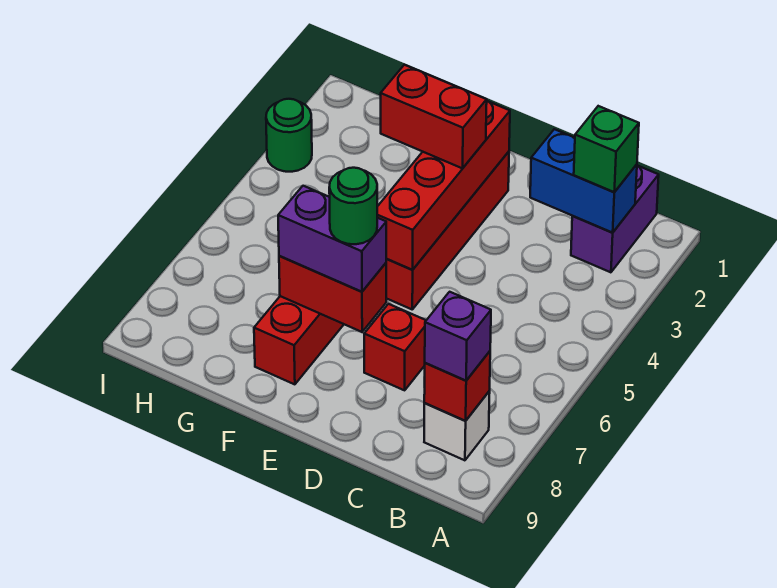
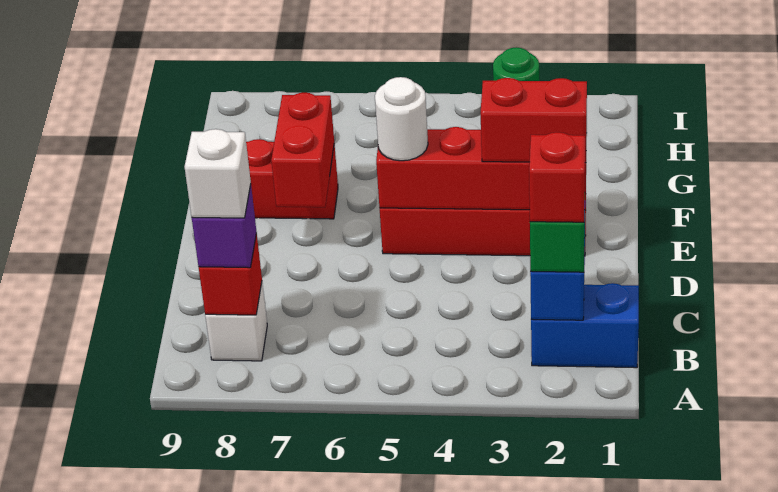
purple 1x2 brick [571,166,659,272] -> blue 1x2 brick [531,283,639,368]
none -> white 1x1 brick [185,129,251,218]
red 1x1 brick [364,304,426,390] -> red 1x1 brick moved to [529,132,585,222]
red 1x2 brick [381,65,487,168] -> red 1x2 brick turned to [481,78,587,163]
none -> white 1x1 round brick [375,77,428,161]
purple 1x2 brick [278,186,386,292] -> none
green 1x1 round brick [329,168,377,244] -> none

